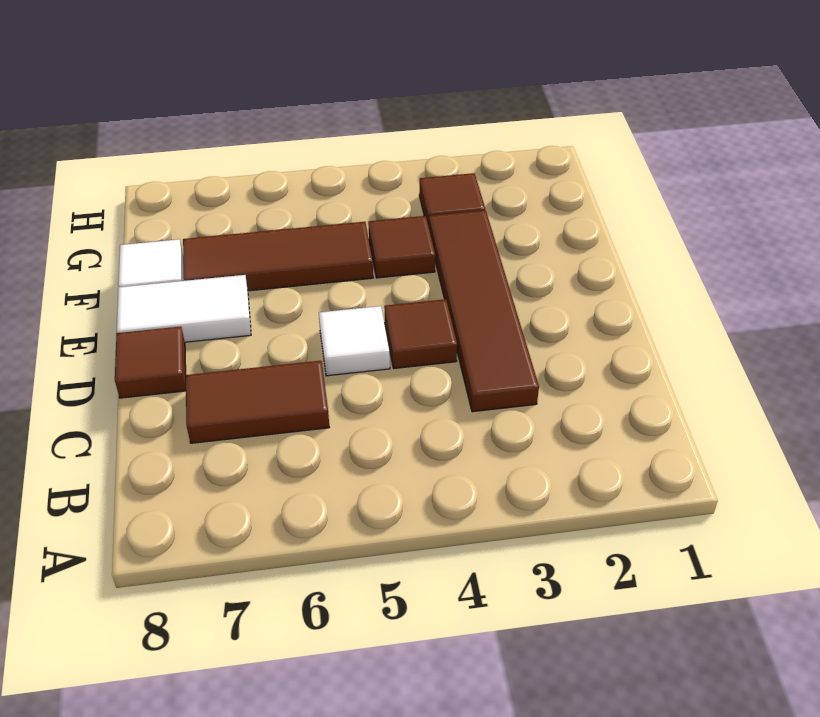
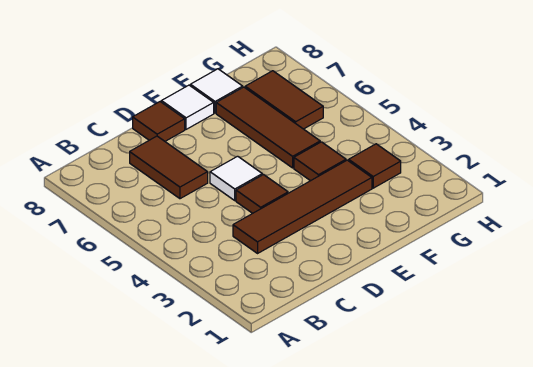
white 1x2 tile [117,275,251,342] -> white 1x1 tile [162,85,214,129]
none -> brown 1x2 tile [245,71,323,129]

